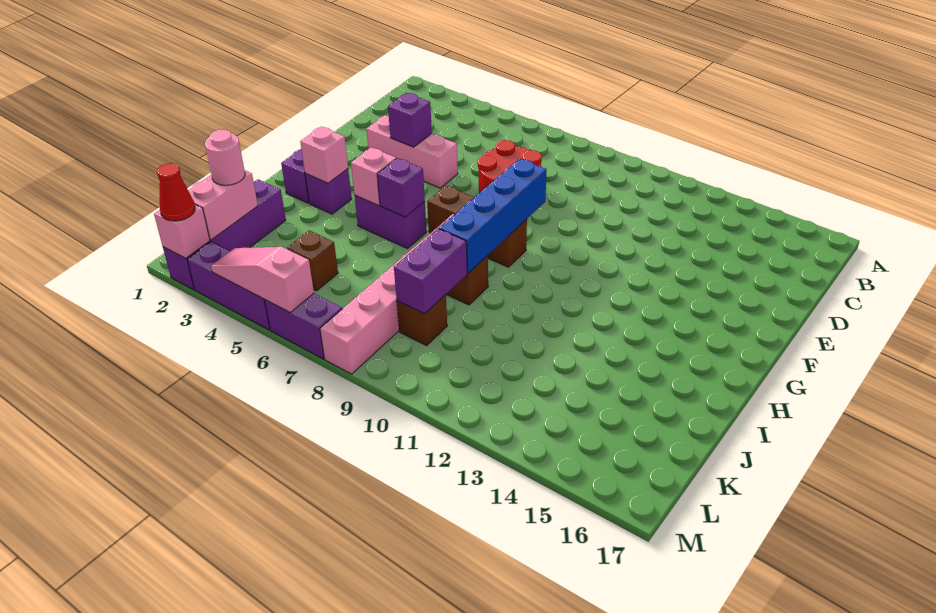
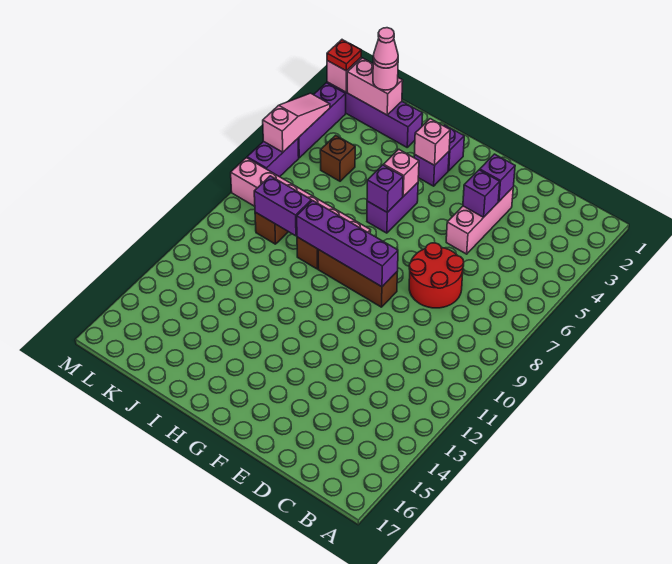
none -> purple 1x1 brick [480,154,515,201]
blue 1x4 brick [439,159,547,273] -> purple 1x4 brick [297,201,398,287]
brown 1x3 brick [427,186,527,267] -> brown 1x3 brick turned to [318,250,398,307]
none -> pink 1x1 cone [373,28,398,68]
red 1x1 cone [157,163,195,221] -> red 1x1 plate [327,40,361,71]

